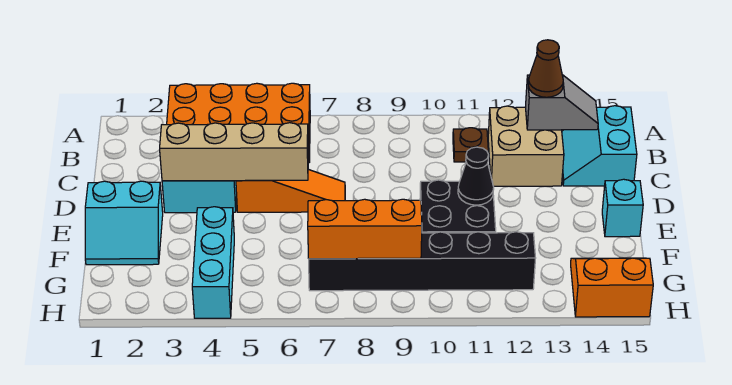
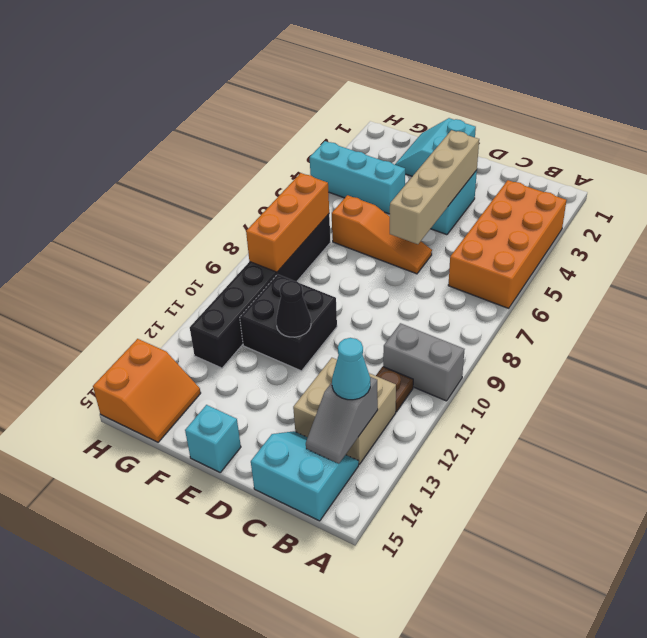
none -> grey 1x2 brick [383,323,465,401]
brown 1x1 cone [528,40,563,97] -> cyan 1x1 cone [332,338,370,400]
orange 1x3 slope [236,169,345,212] -> orange 1x3 slope turned to [332,195,432,274]

